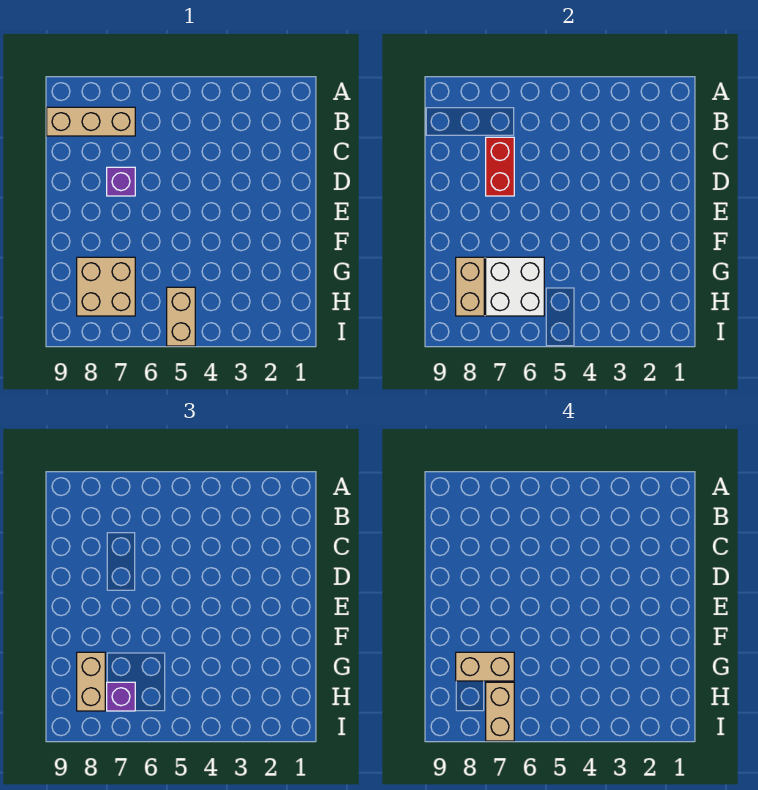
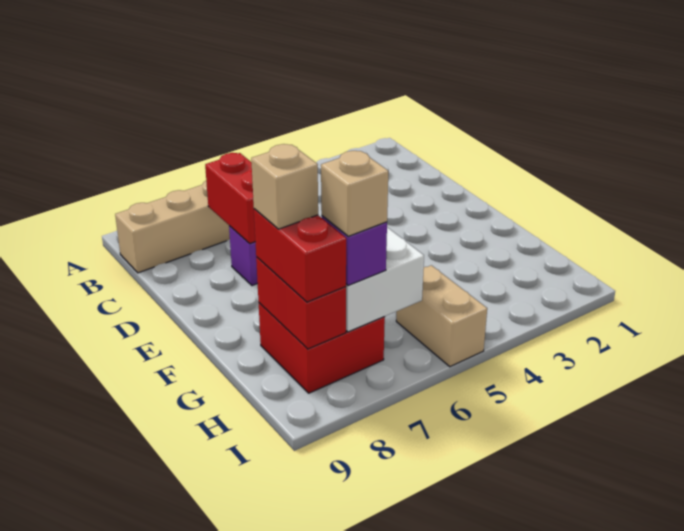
tan 2x2 brick [77,257,135,316] -> red 2x2 brick [259,303,385,393]
tan 1x2 brick [456,652,514,681] -> tan 1x1 brick [251,144,318,229]
tan 1x2 brick [456,257,484,316] -> red 1x2 brick [256,257,346,349]
tan 1x2 brick [77,652,105,711] -> red 1x2 brick [254,209,346,302]
tan 1x2 brick [486,682,514,741] -> tan 1x1 brick [321,151,388,236]

